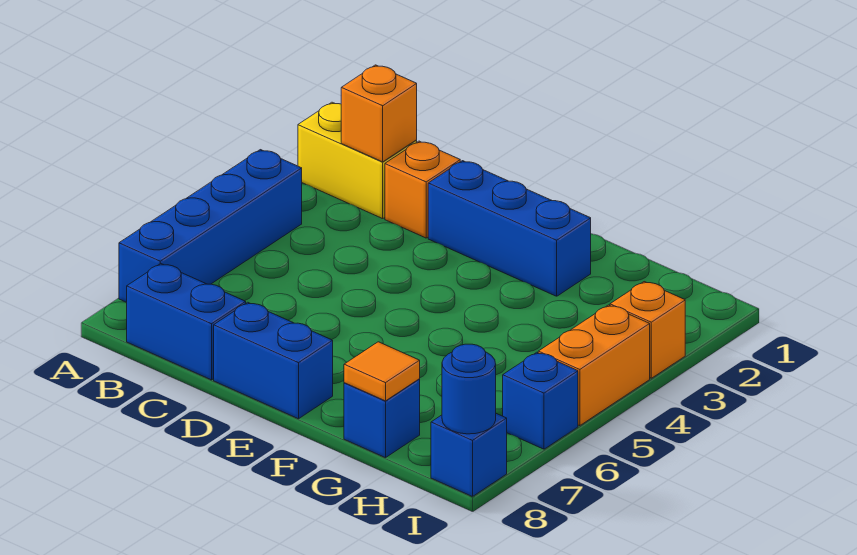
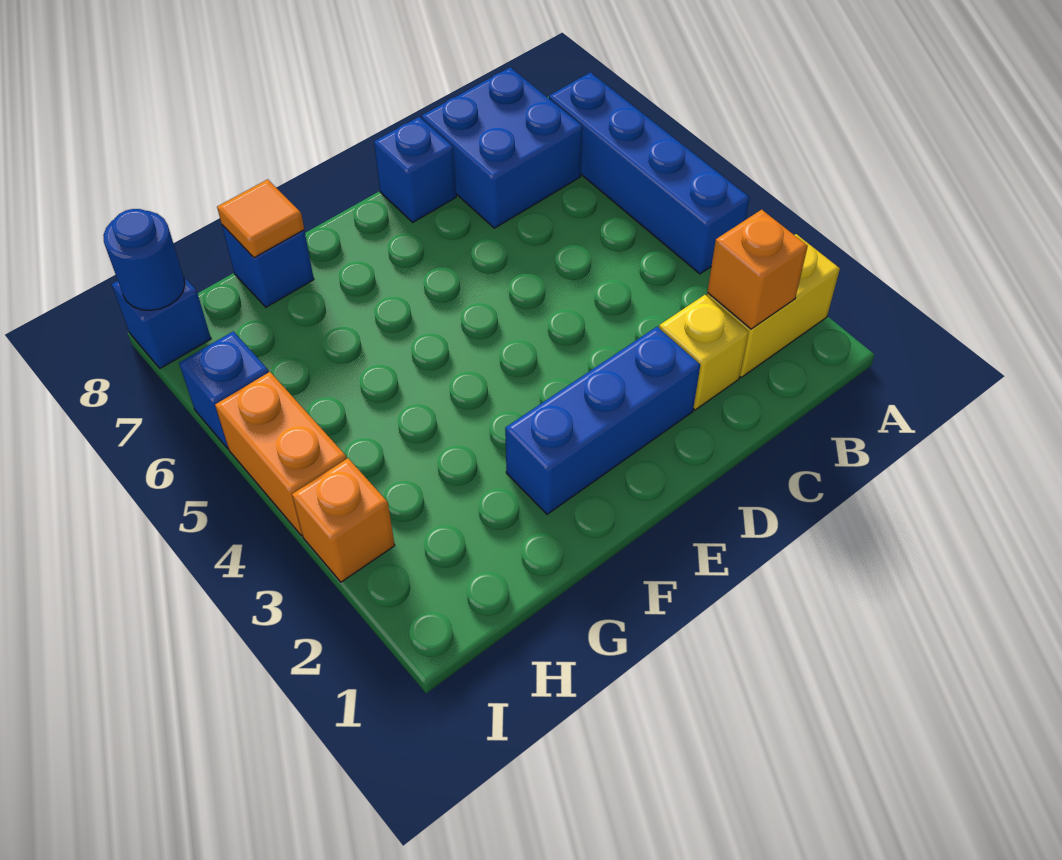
blue 1x2 brick [126,263,246,380] -> blue 2x2 brick [422,67,583,228]
orange 1x1 brick [385,141,460,238] -> yellow 1x1 brick [659,295,748,410]
blue 1x2 brick [214,302,333,419] -> blue 1x1 brick [374,117,456,222]

